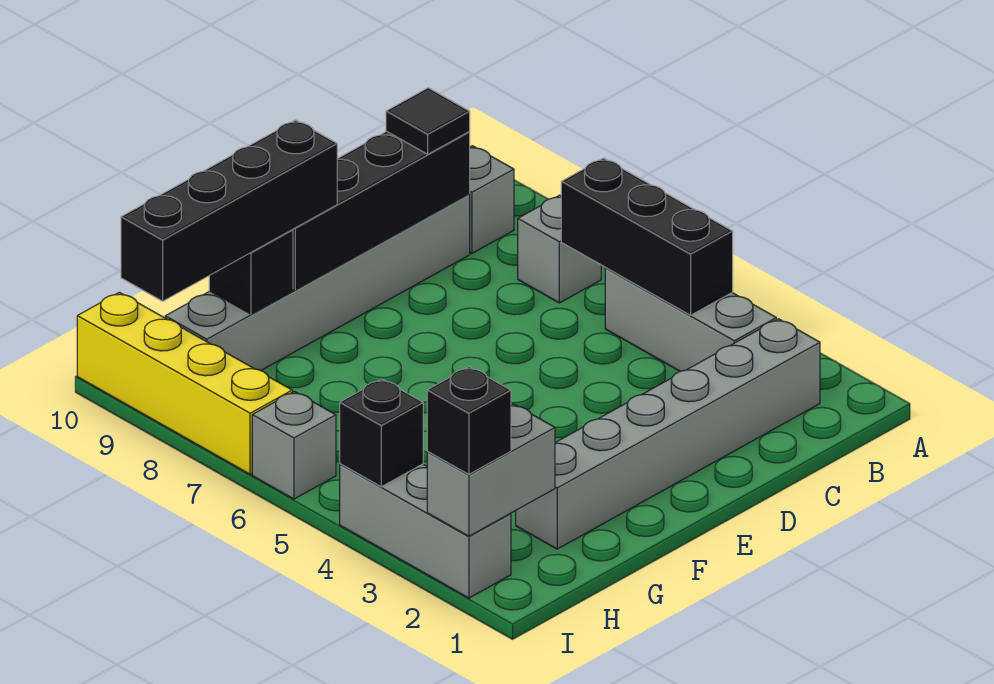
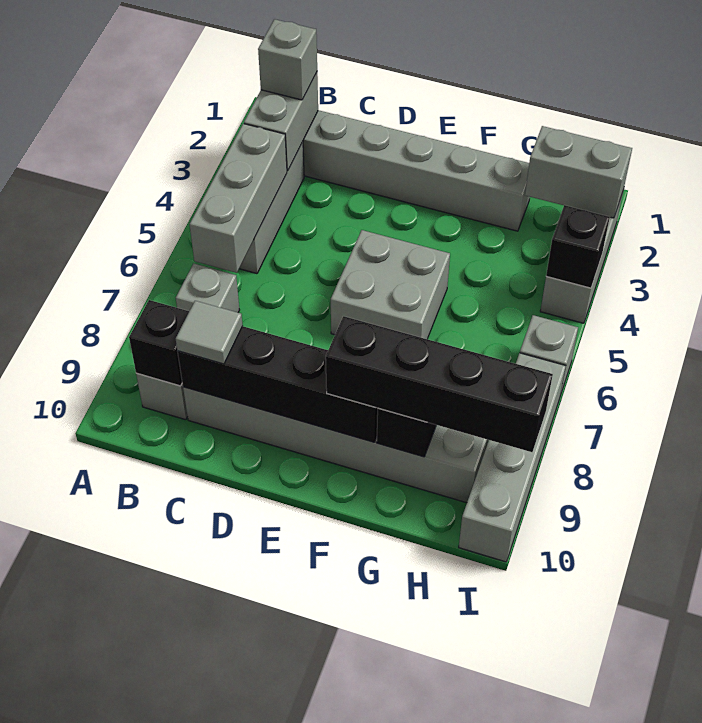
none -> grey 1x2 brick [244,72,318,171]
none -> grey 1x1 brick [258,19,317,100]
black 1x3 brick [561,158,733,315] -> grey 1x3 brick [190,124,287,273]
black 1x1 tile [386,88,470,154] -> grey 1x1 tile [176,301,243,364]
none -> grey 2x2 brick [331,230,450,339]
black 1x1 brick [427,367,511,474] -> black 1x1 brick moved to [129,300,189,386]
yellow 1x4 brick [77,292,292,474] -> grey 1x4 brick [459,353,566,562]

